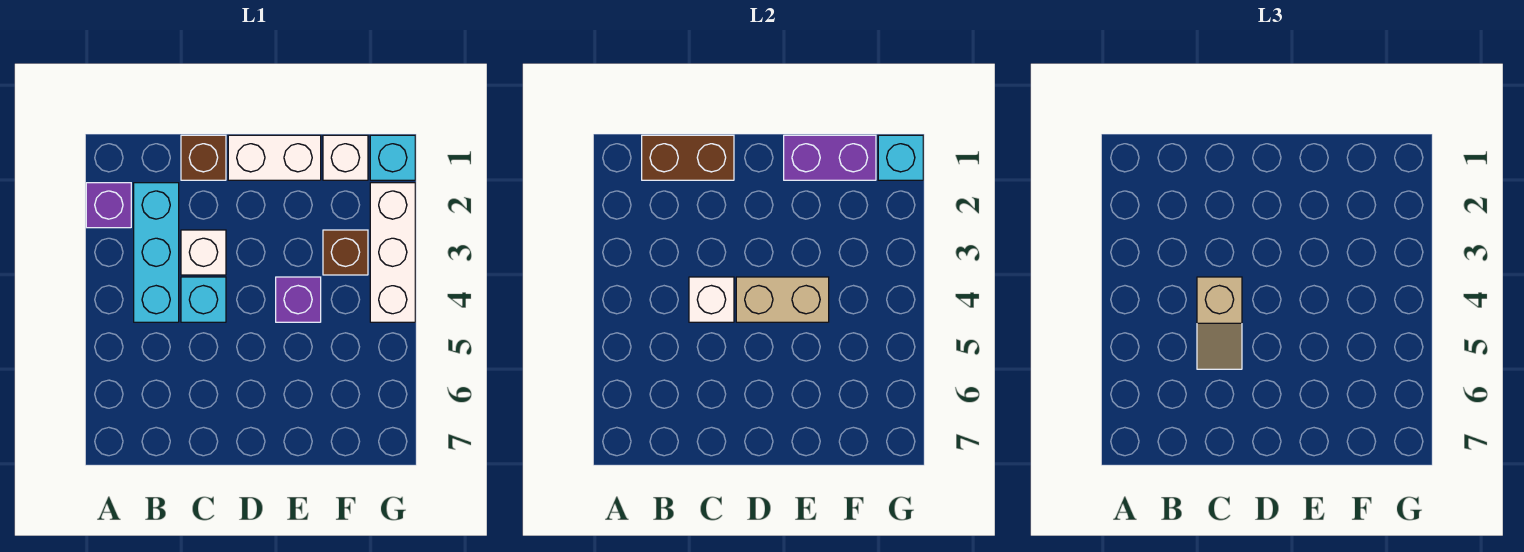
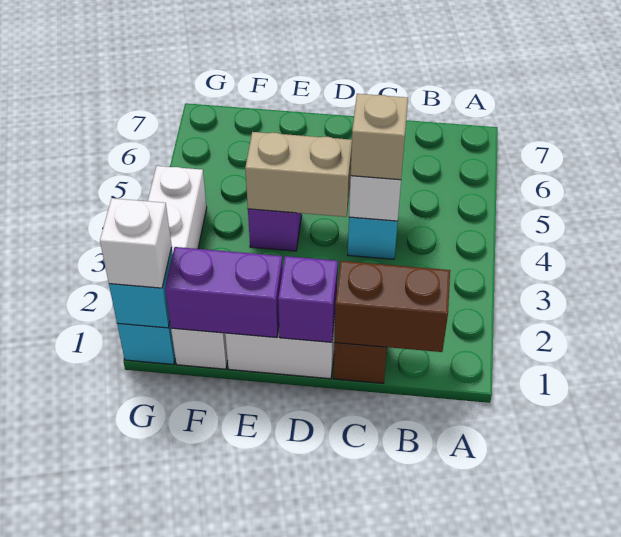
purple 1x1 brick [86,183,131,228] -> purple 1x1 brick moved to [278,256,338,342]
cyan 1x3 brick [134,183,179,322] -> none
white 1x1 brick [181,230,226,275] -> white 1x1 brick moved to [100,198,172,288]
brown 1x1 brick [323,230,368,275] -> none

